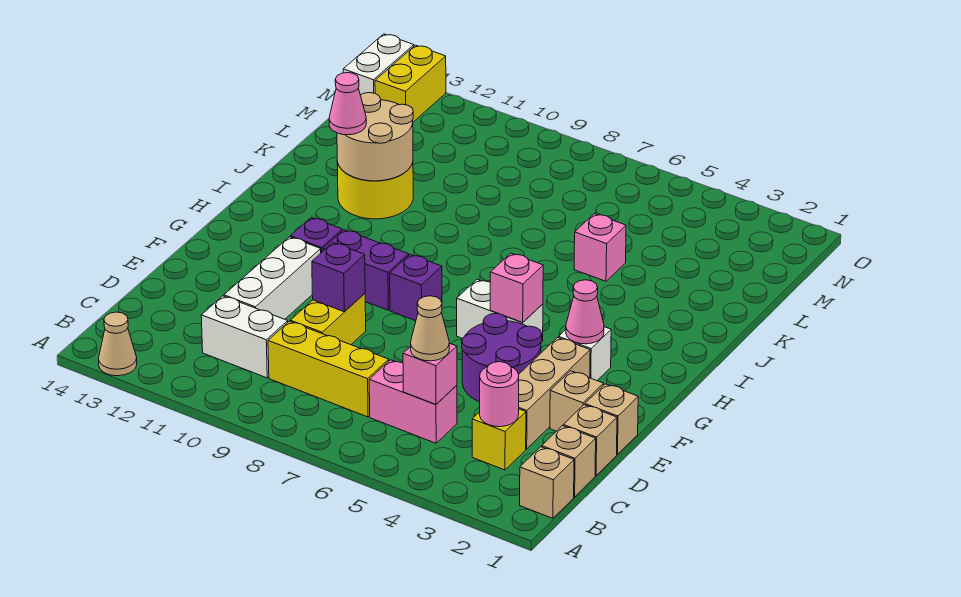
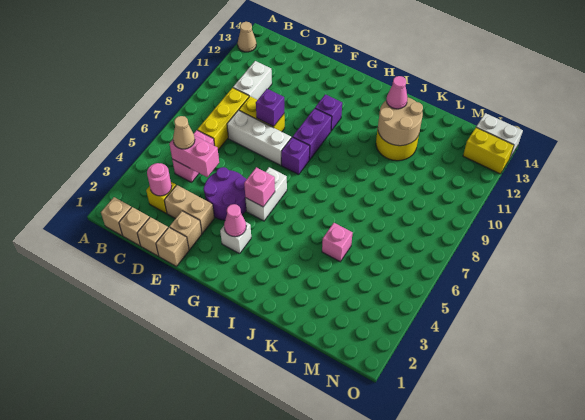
pink 1x1 brick [403,343,457,405] -> pink 1x2 brick [170,136,219,177]
tan 1x3 brick [519,338,590,449] -> tan 1x2 brick [164,185,214,233]
white 1x3 brick [224,237,321,319] -> white 1x3 brick moved to [227,110,291,165]

